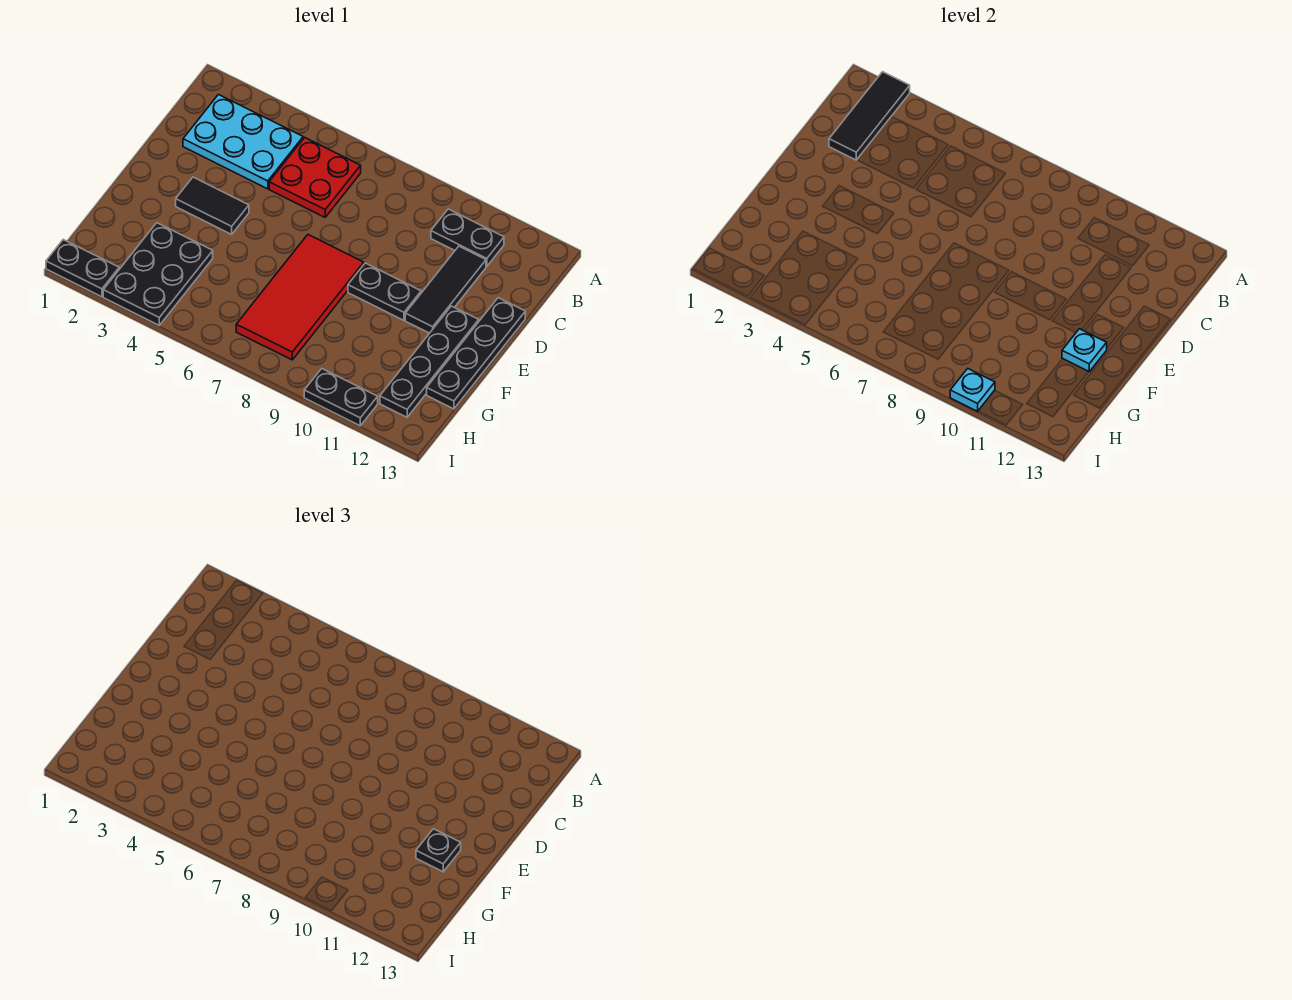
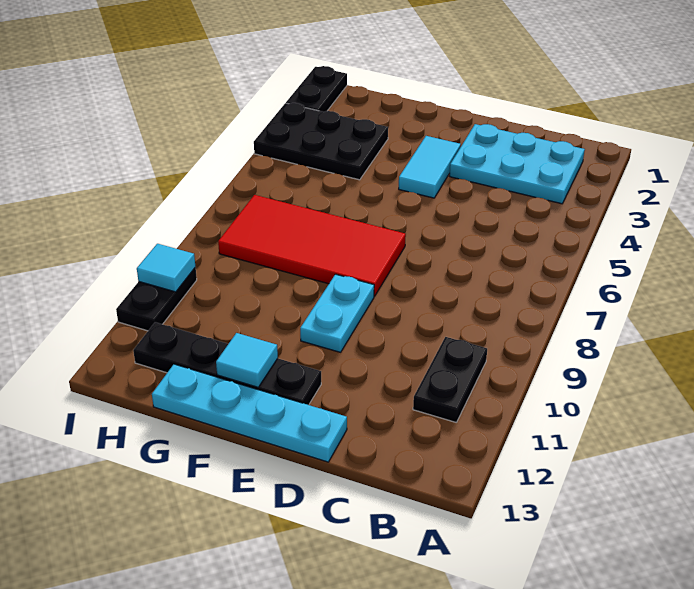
black 1x3 tile [829,72,910,160] -> none
cyan 2x3 plate [183,95,303,189] -> cyan 2x3 plate turned to [450,124,585,204]
red 2x2 plate [269,137,361,217] -> none
black 1x3 tile [405,246,486,333] -> none
black 1x4 plate [427,298,525,409] -> cyan 1x4 plate [152,364,347,462]
black 1x2 tile [176,177,249,234] -> cyan 1x2 tile [399,136,461,198]
black 1x2 plate [348,263,421,320] -> cyan 1x2 plate [300,274,374,352]
cyan 1x1 plate [1062,329,1107,372] -> cyan 1x1 tile [216,333,278,387]
black 1x1 plate [416,829,461,872] -> none
cyan 1x1 plate [950,369,995,411] -> cyan 1x1 tile [137,244,195,292]

